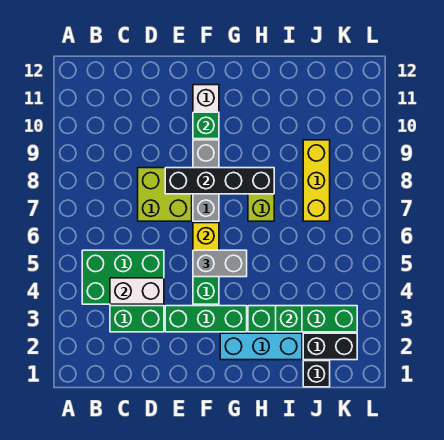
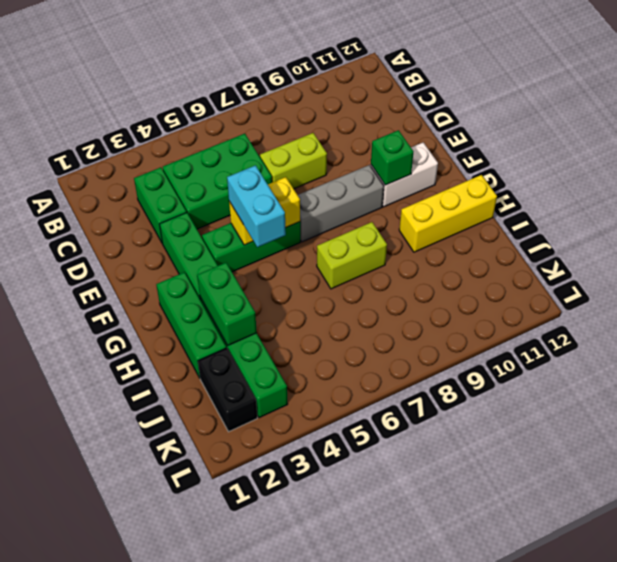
green 2x3 brick [82,250,164,304] -> green 2x3 brick turned to [163,134,272,229]
white 1x2 brick [110,278,164,304] -> none
lime 2x2 brick [138,168,192,221] -> lime 1x2 brick [260,133,327,189]
black 1x4 brick [165,168,274,194] -> none
grey 1x2 brick [193,250,247,277] -> cyan 1x2 brick [227,165,286,247]
cyan 1x3 brick [220,333,302,360] -> green 1x3 brick [156,272,226,378]
green 1x1 brick [276,306,302,332] -> green 1x2 brick [197,263,257,345]
black 1x1 brick [303,361,330,387] -> none
yellow 1x3 brick [303,140,330,221] -> yellow 1x3 brick moved to [399,175,497,252]

